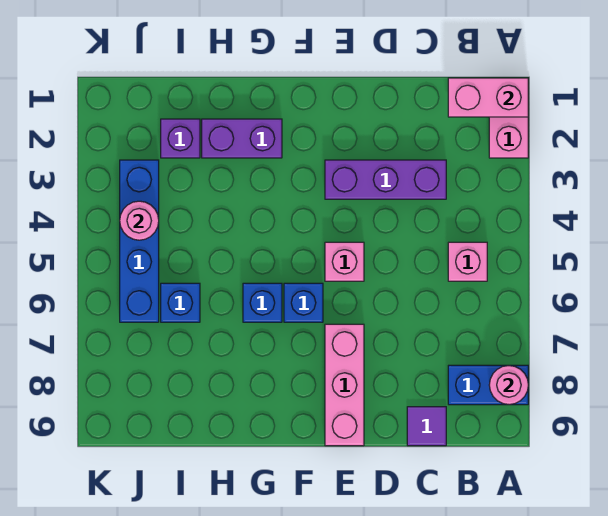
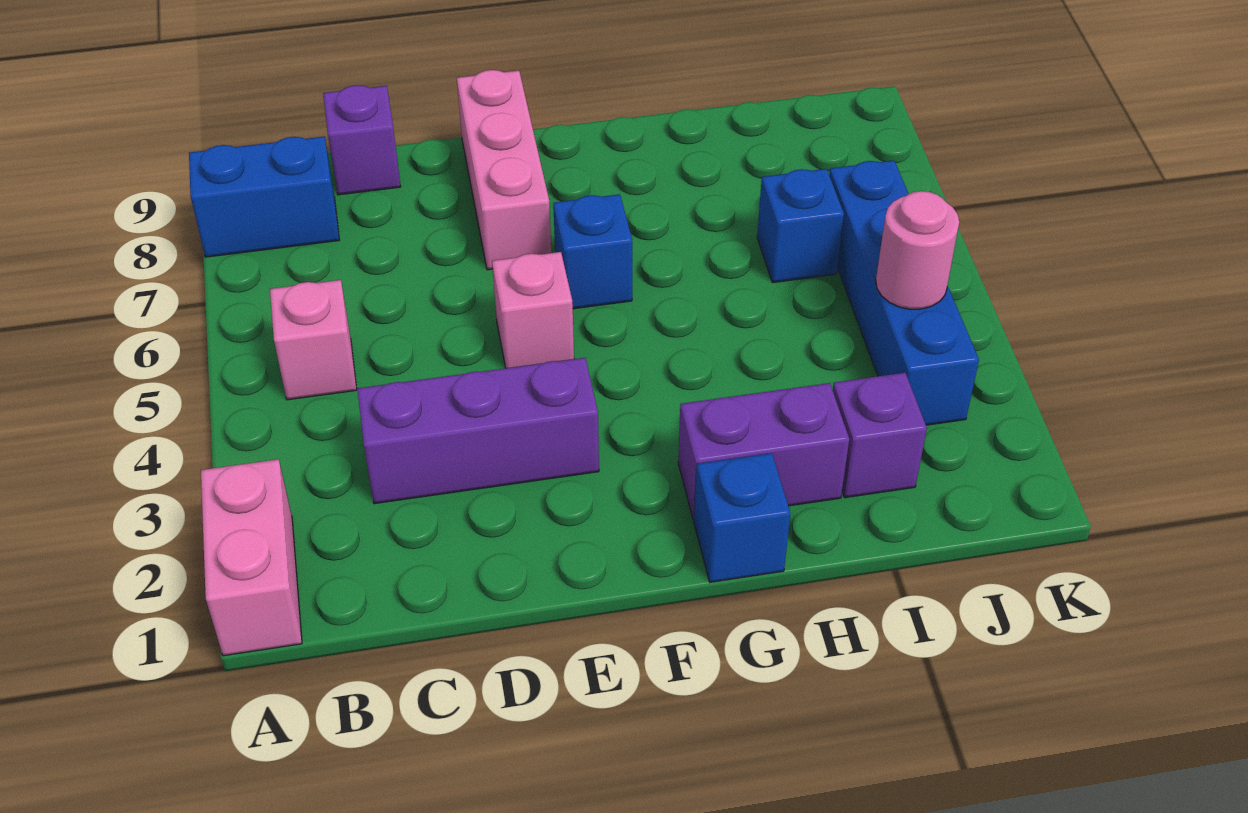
pink 1x2 brick [448,78,528,117] -> none
pink 1x1 round brick [489,366,528,405] -> none
purple 1x1 tile [407,407,446,446] -> purple 1x1 brick [323,85,401,195]
blue 1x1 brick [243,283,282,322] -> blue 1x1 brick moved to [694,453,790,582]

